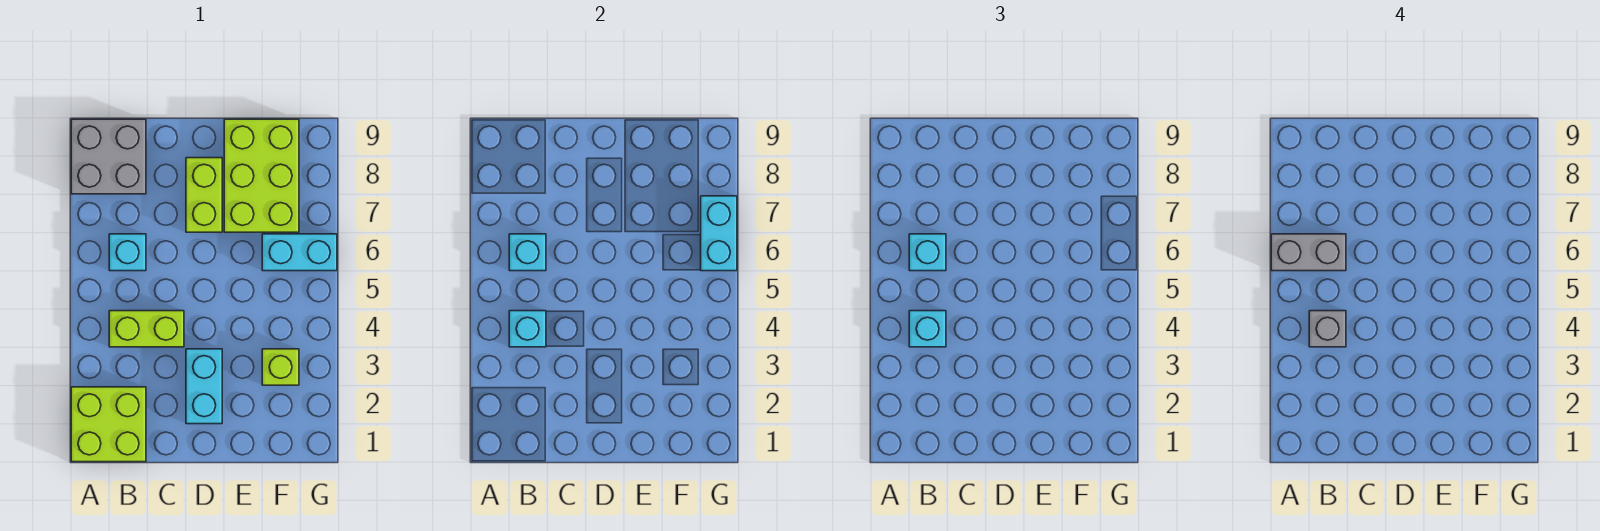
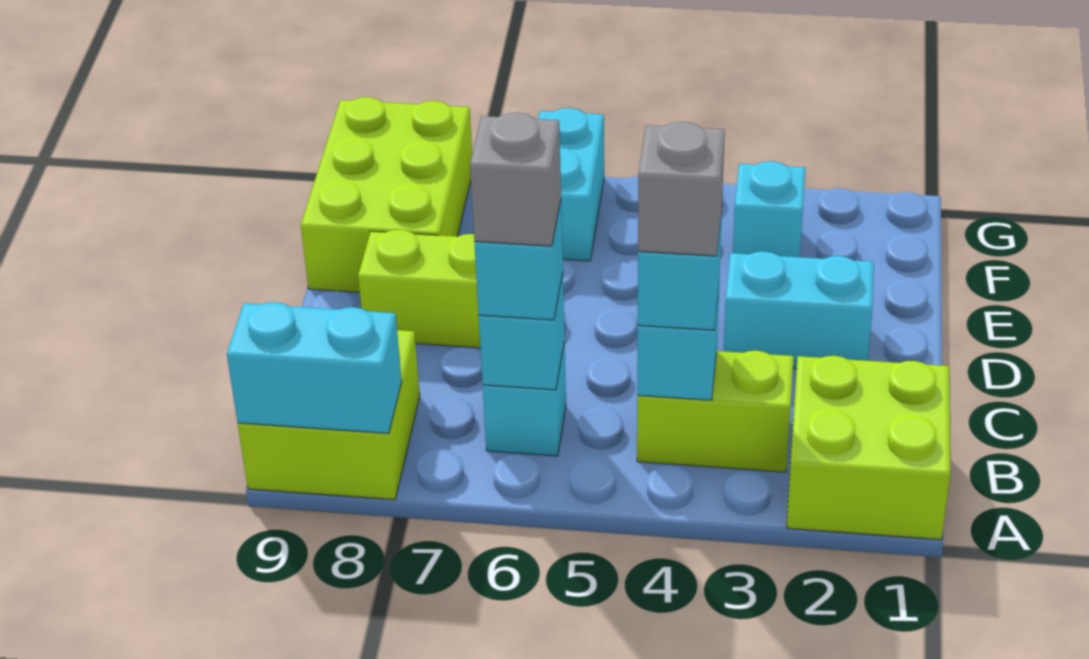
grey 1x2 brick [1271,234,1346,271] -> grey 1x1 brick [470,113,561,246]
grey 2x2 brick [71,119,146,194] -> lime 2x2 brick [238,330,420,500]
lime 1x2 brick [109,311,184,347] -> lime 1x2 brick turned to [637,351,794,472]
lime 2x3 brick [224,119,299,232] -> lime 2x3 brick turned to [301,97,472,292]
lime 1x1 brick [262,349,299,385] -> cyan 1x1 brick [733,161,806,257]
cyan 1x2 brick [701,196,737,271] -> cyan 1x2 brick moved to [227,302,402,433]

